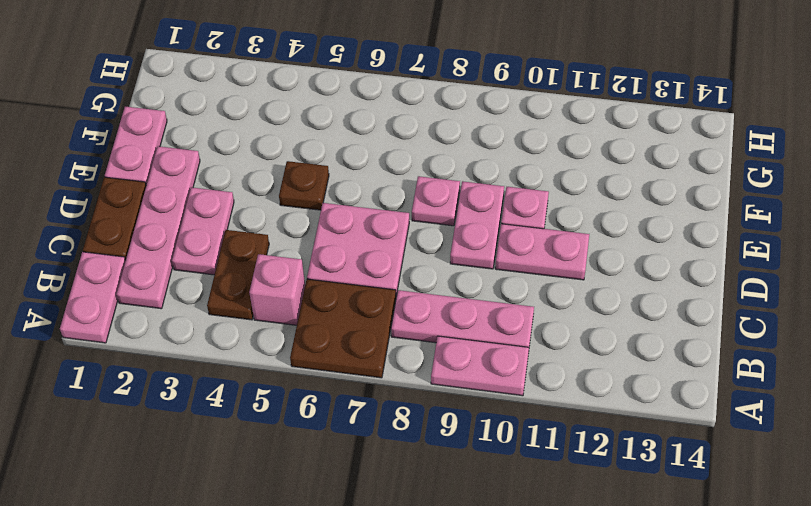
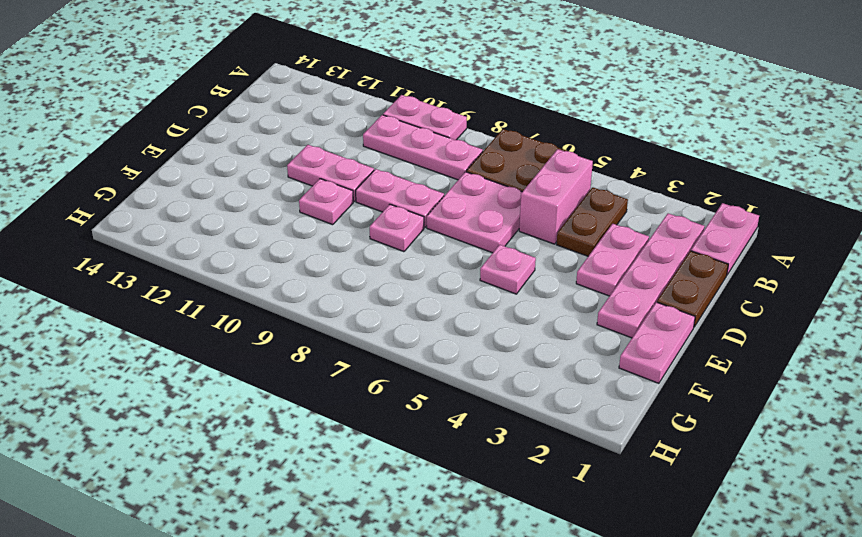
pink 1x1 brick [249,254,305,325] -> pink 1x2 brick [519,149,593,244]
pink 1x2 plate [450,181,504,269] -> pink 1x2 plate turned to [356,169,444,228]
brown 1x1 plate [279,161,329,210] -> pink 1x1 plate [480,245,536,294]

